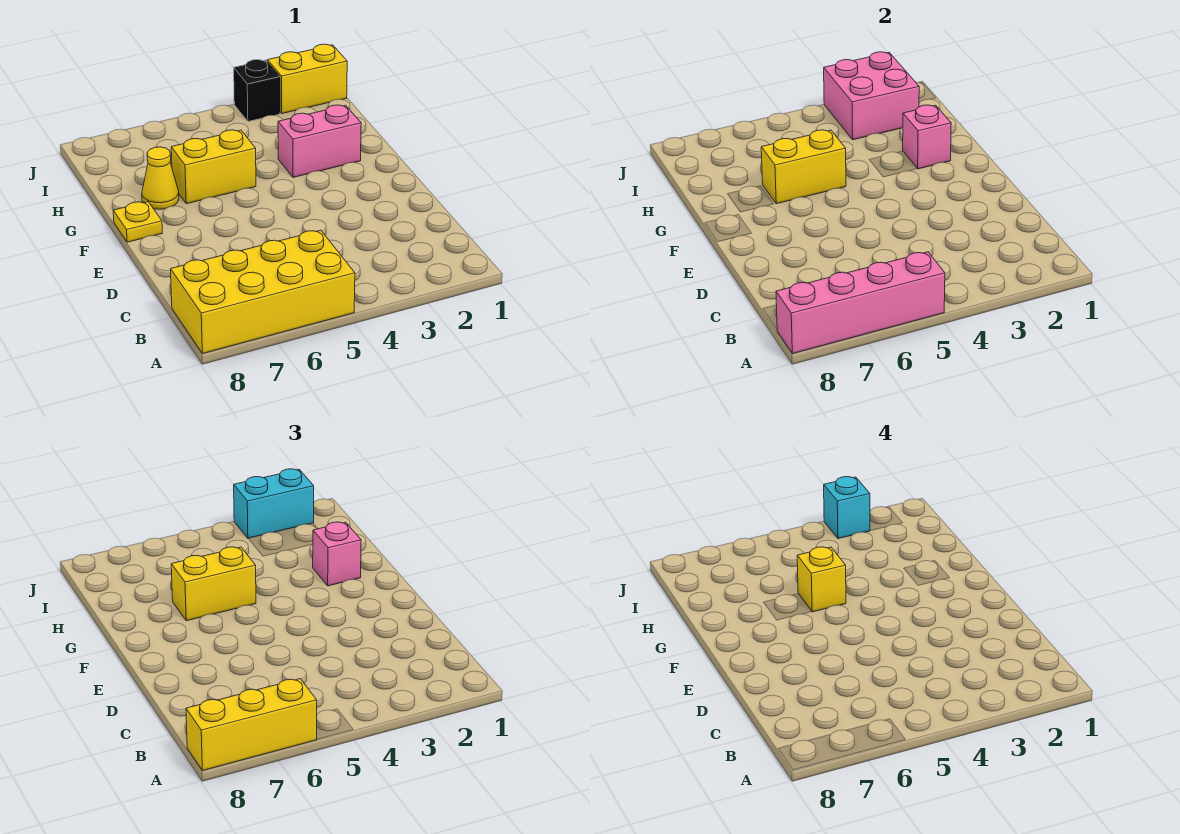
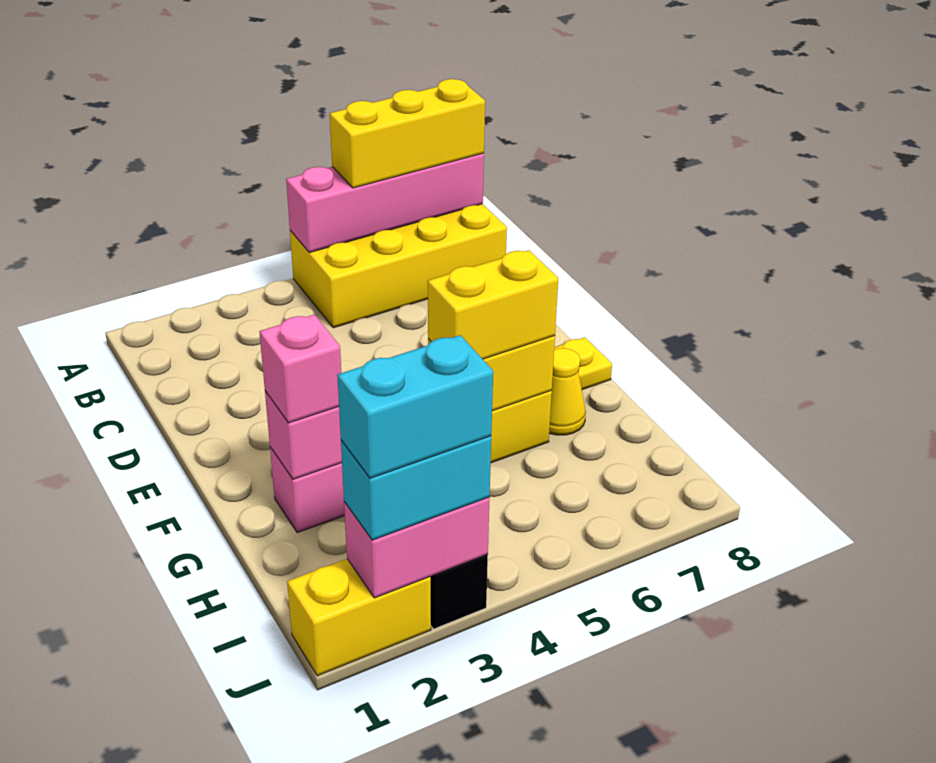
yellow 1x1 brick [797,547,846,612] -> none
pink 2x2 brick [824,52,919,140] -> pink 1x2 brick [344,497,490,598]
cyan 1x1 brick [824,477,870,539] -> cyan 1x2 brick [337,335,493,478]

